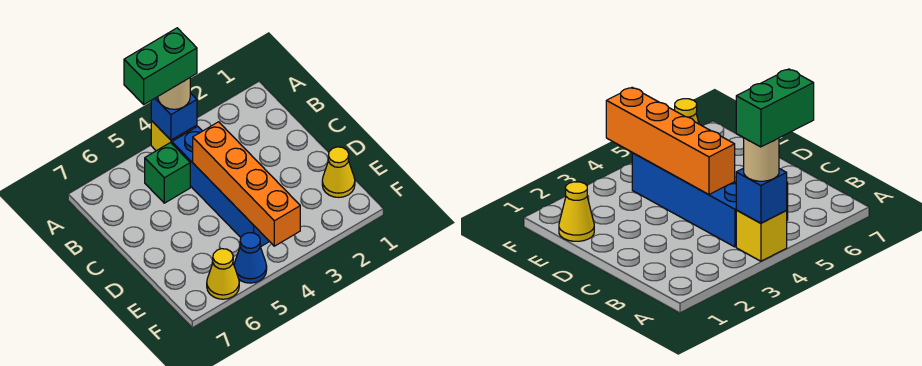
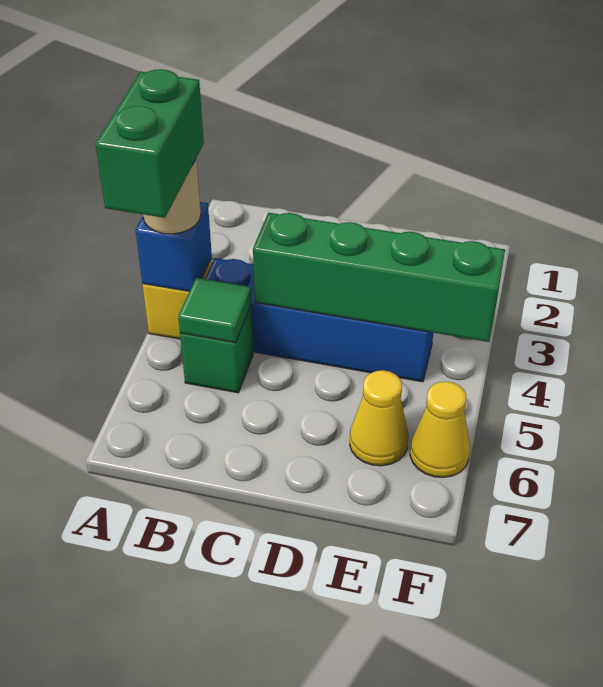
none -> green 1x1 tile [178,278,251,343]
orange 1x4 brick [193,122,300,246] -> green 1x4 brick [253,213,505,342]
yellow 1x1 cone [322,147,355,197] -> yellow 1x1 cone moved to [350,370,408,466]
blue 1x1 cone [234,233,267,283] -> none

